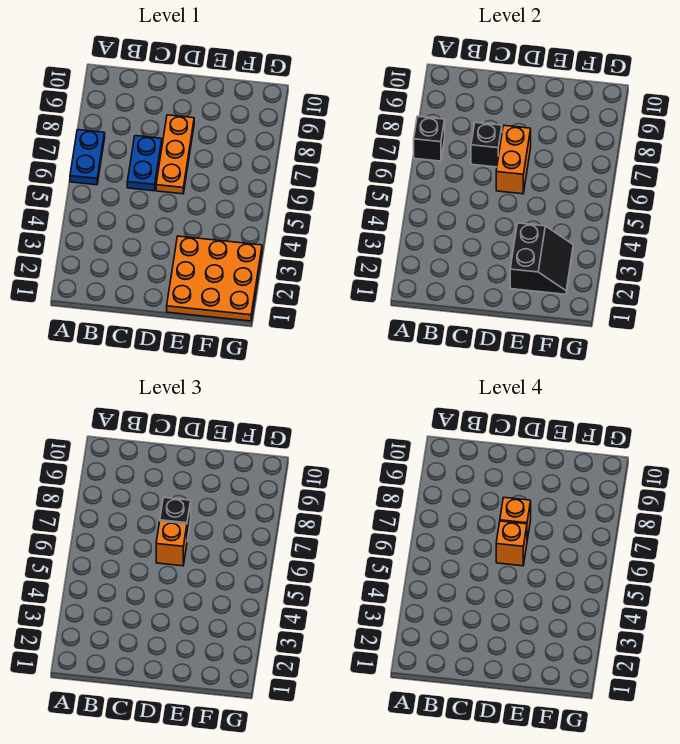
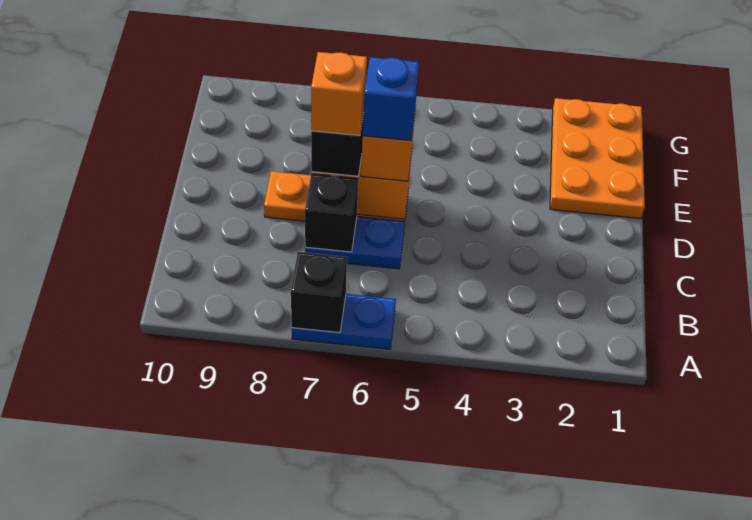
orange 1x1 brick [496,521,527,566] -> blue 1x1 brick [363,57,419,141]
orange 3x3 plate [167,236,262,321] -> orange 2x3 plate [550,98,645,218]
black 2x2 slope [510,223,573,294] -> none

